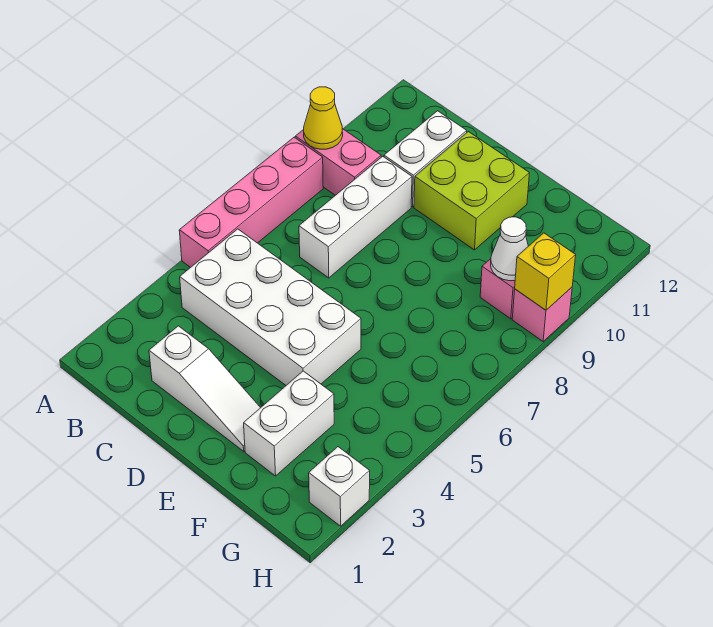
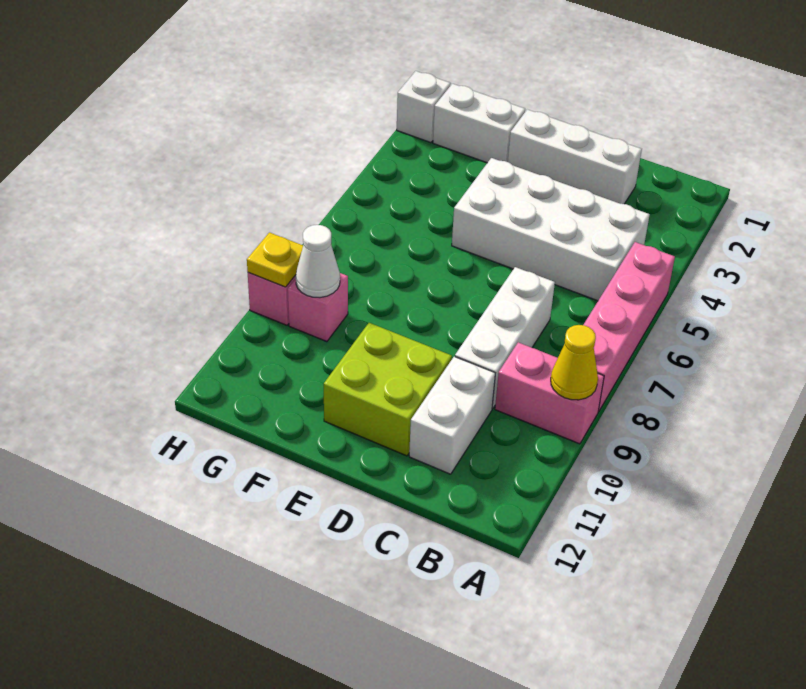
white 1x3 slope [149,326,261,451] -> white 1x3 brick [508,109,642,204]
white 1x2 brick [244,371,334,476] -> white 1x2 brick turned to [433,84,525,163]
yellow 1x1 brick [515,233,576,310] -> yellow 1x1 plate [247,233,303,287]

